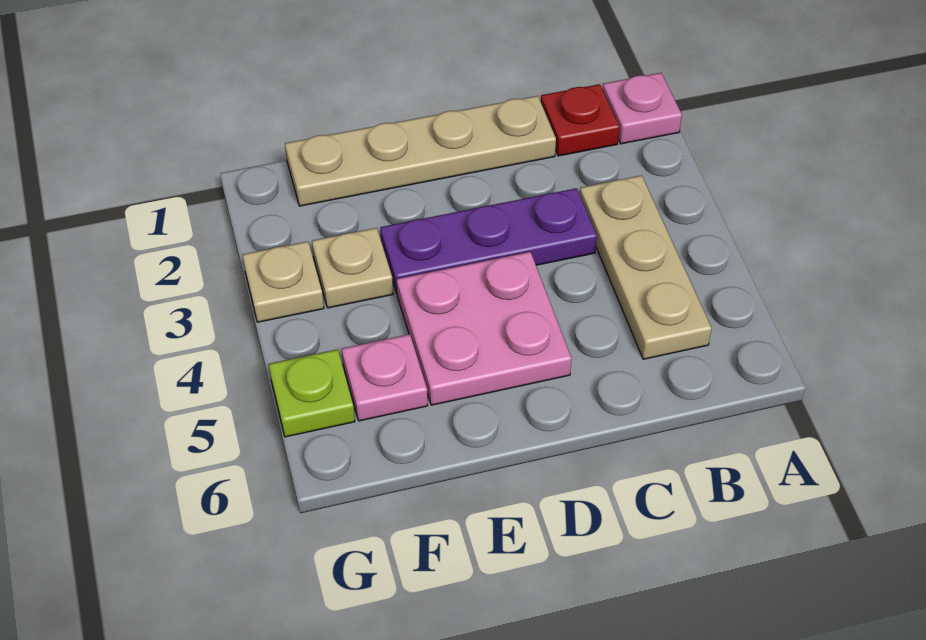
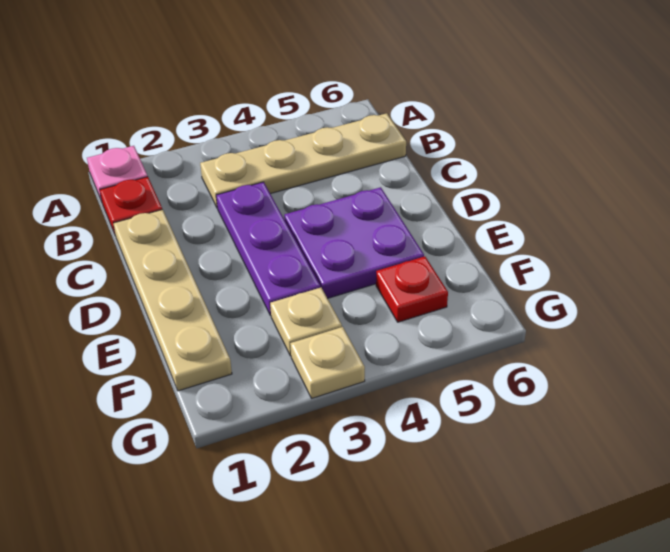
tan 1x3 plate [580,175,712,359] -> tan 1x4 plate [200,113,406,208]
pink 2x2 plate [396,252,572,405] -> purple 2x2 plate [284,187,424,298]
pink 1x1 plate [342,334,428,421] -> red 1x1 plate [376,256,448,322]
lime 1x1 plate [269,349,355,437] -> none

